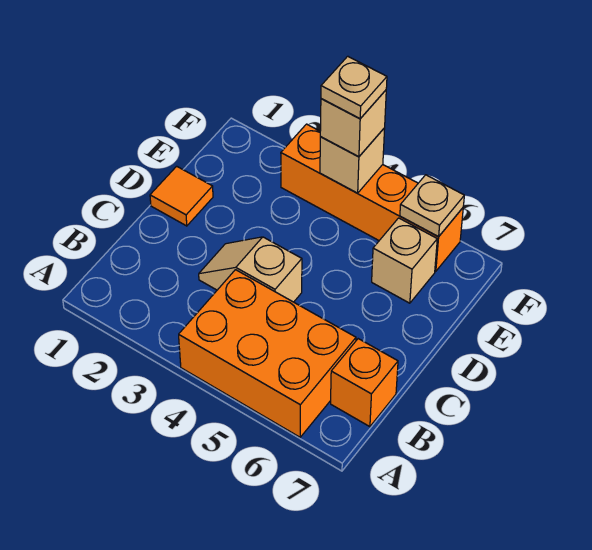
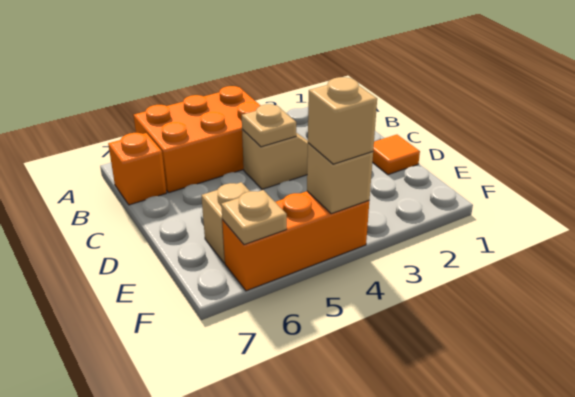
orange 1x4 brick [281,124,463,271] -> orange 1x3 brick [222,191,369,291]
tan 1x1 plate [321,56,387,118] -> tan 1x1 plate moved to [242,104,296,147]

